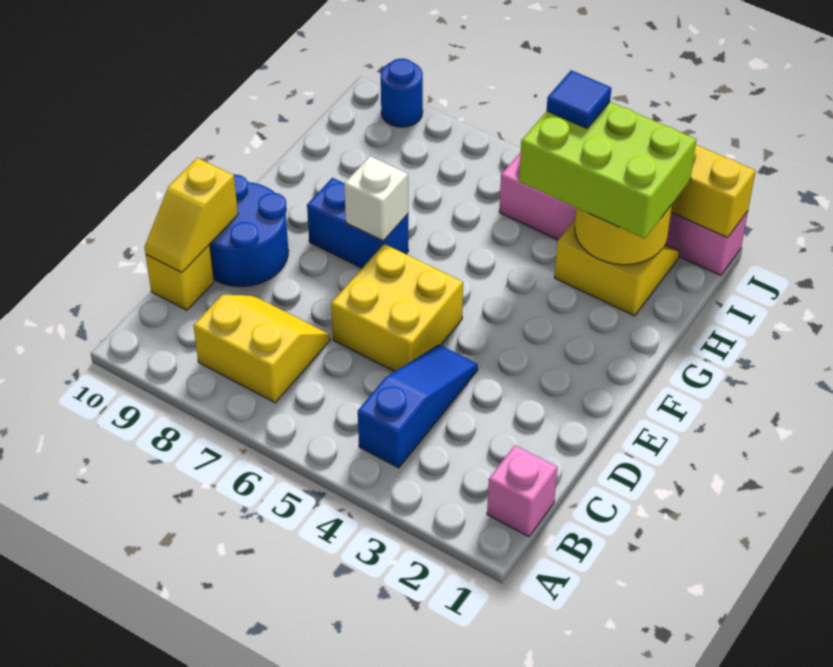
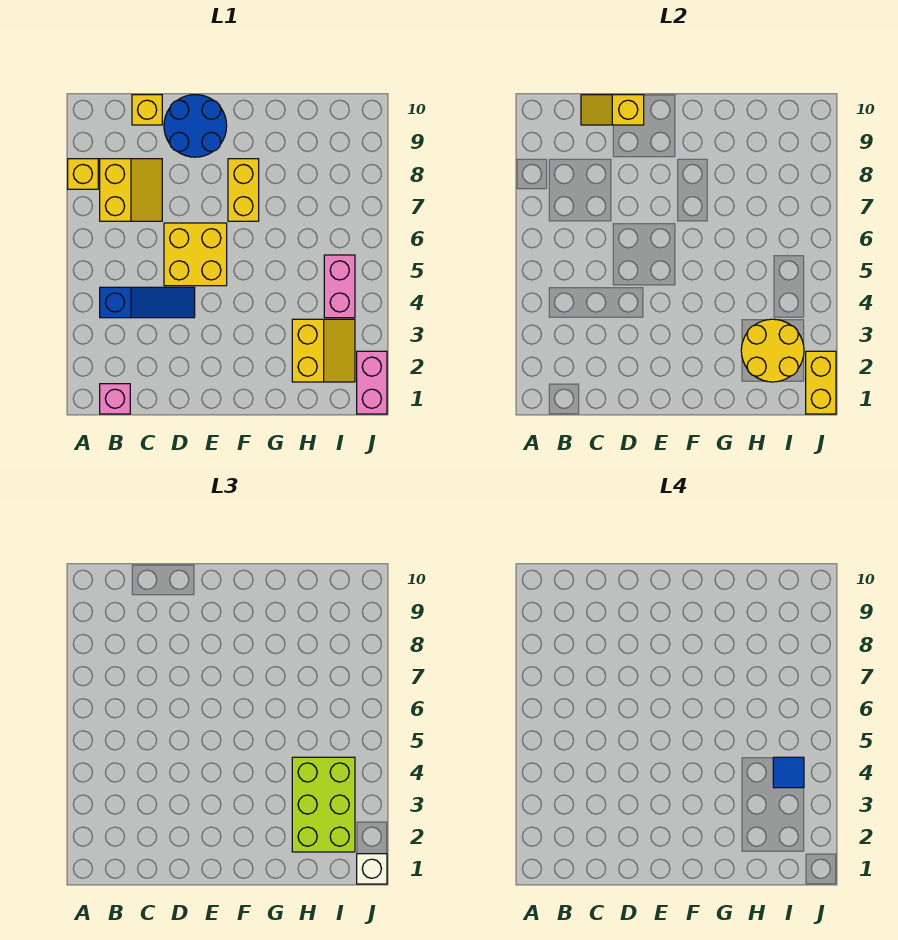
none -> yellow 1x1 brick [68,159,98,189]
blue 1x2 brick [307,178,408,268] -> yellow 1x2 brick [228,159,259,221]
white 1x1 brick [344,156,408,241] -> white 1x1 brick moved to [357,854,387,884]
blue 1x1 round brick [381,59,423,127] -> none

